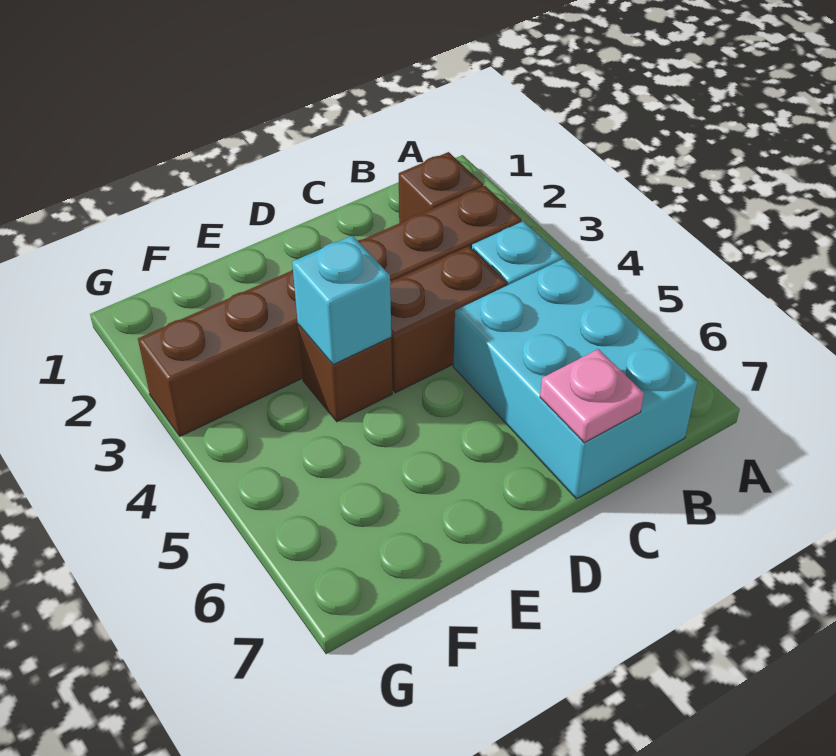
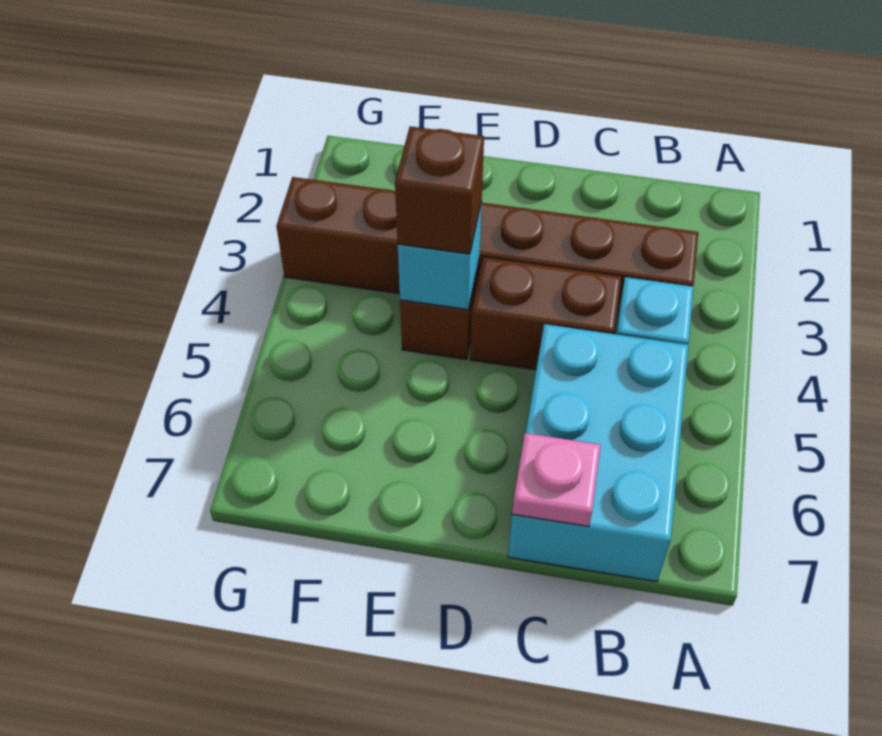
brown 1x1 brick [399,152,483,223] -> brown 1x1 brick moved to [395,126,484,254]

